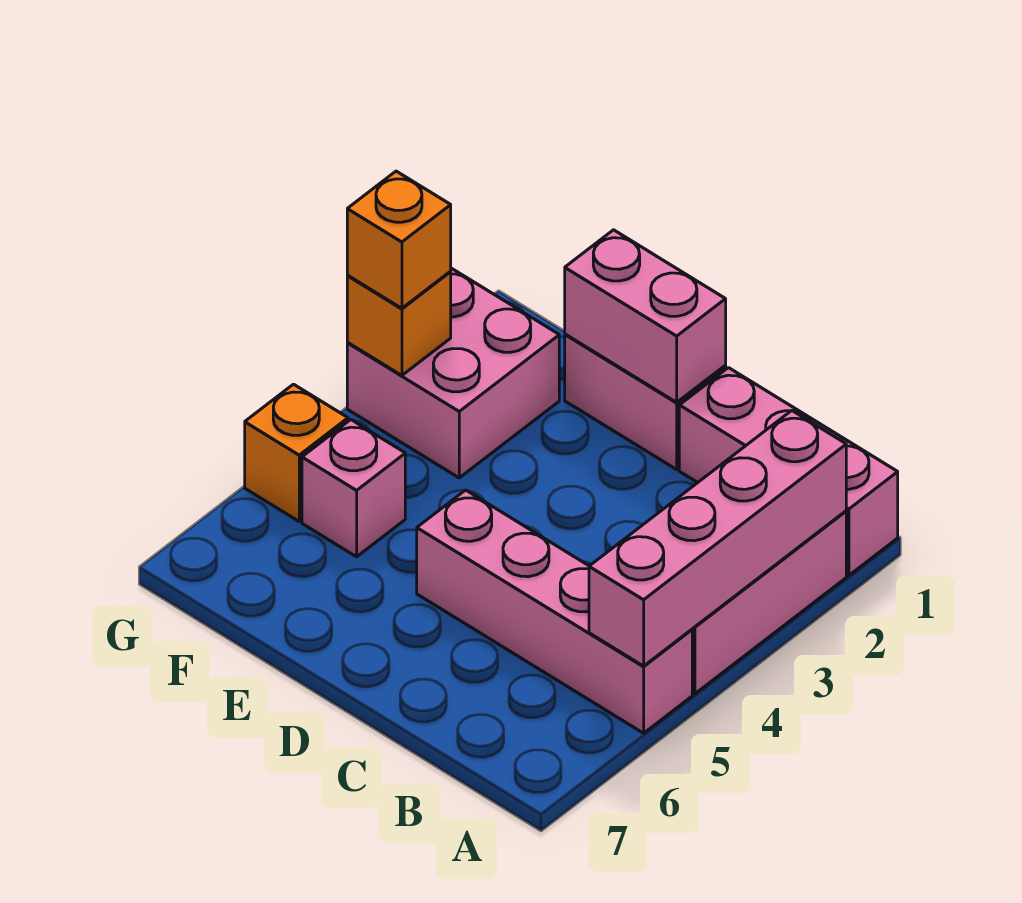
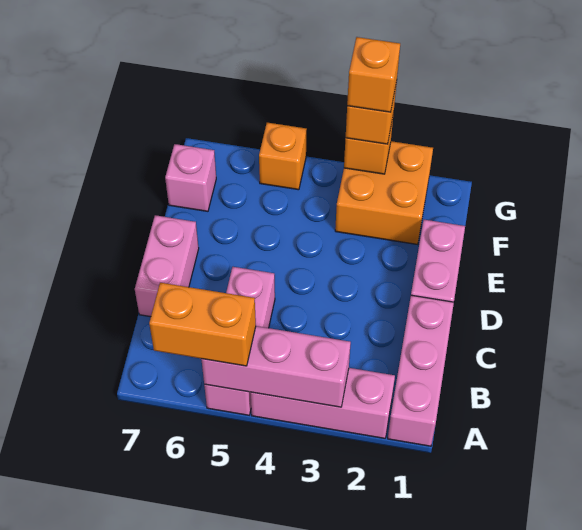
pink 1x4 brick [589,411,846,666] -> pink 1x3 brick [201,326,351,407]
pink 1x4 brick [417,490,692,733] -> pink 1x3 brick [204,267,275,415]
none -> orange 1x2 brick [149,283,256,366]
pink 1x2 brick [565,230,726,402] -> pink 1x2 brick moved to [135,215,199,317]
pink 2x2 brick [347,268,559,478] -> orange 2x2 brick [335,141,433,245]
pink 1x1 brick [302,420,405,557] -> pink 1x1 brick moved to [165,144,216,211]
none -> orange 1x1 brick [347,37,400,112]

